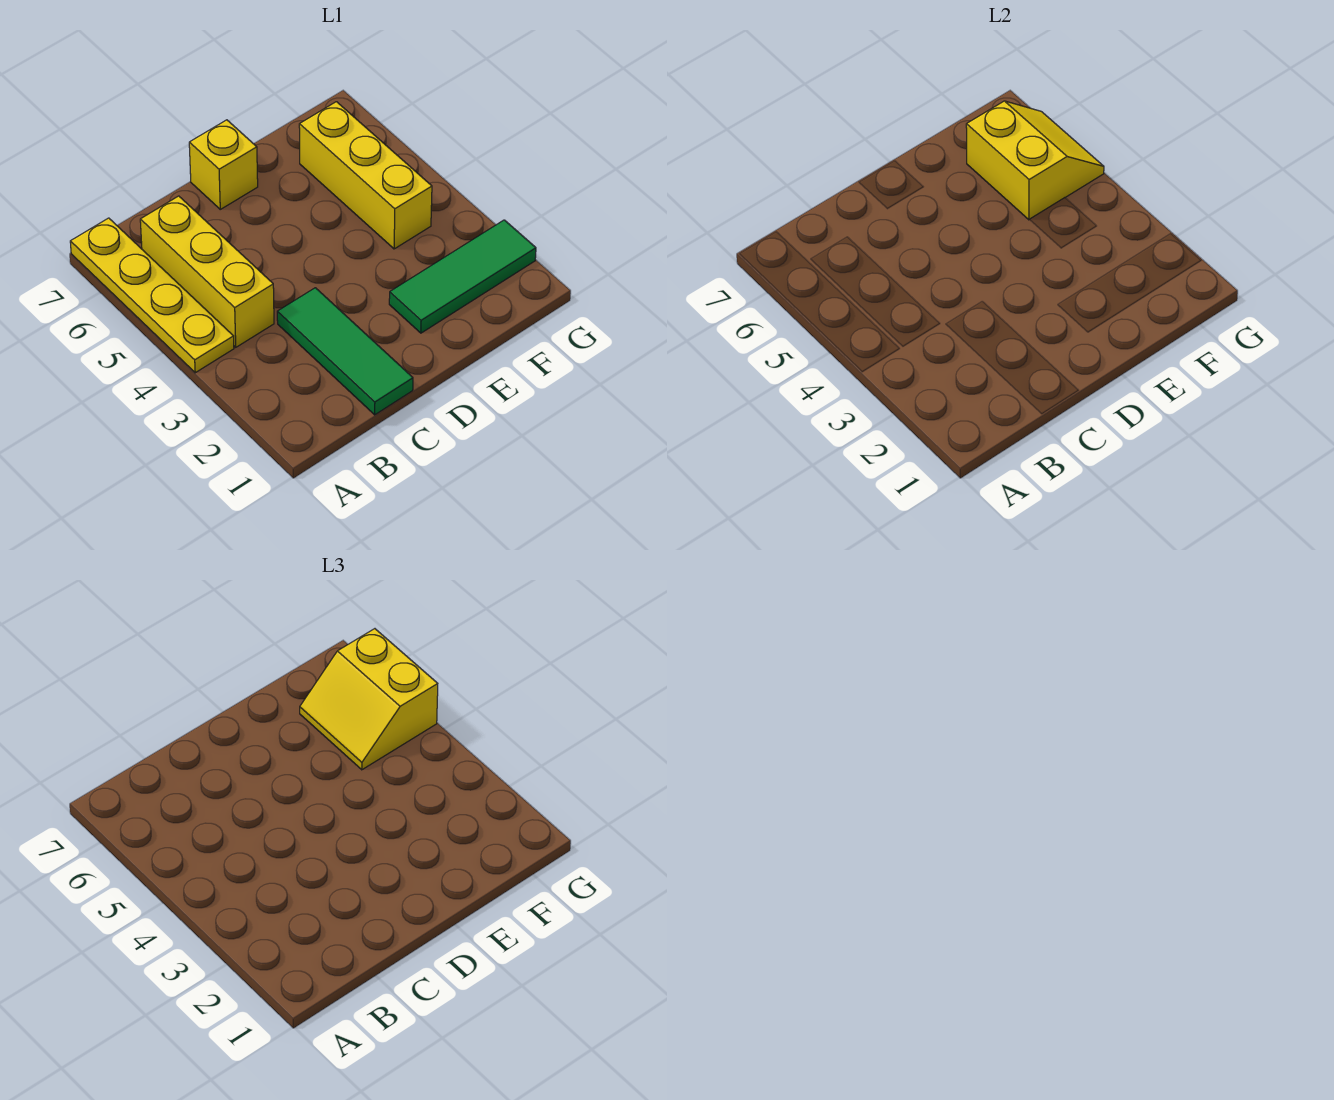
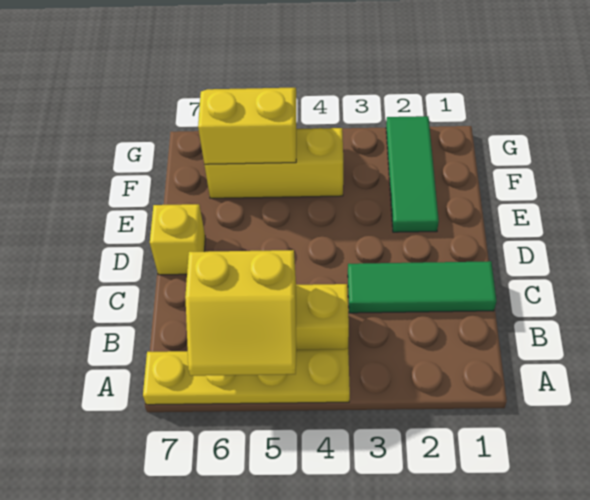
yellow 2x2 slope [300,629,438,770] -> yellow 2x2 slope moved to [185,250,296,376]

